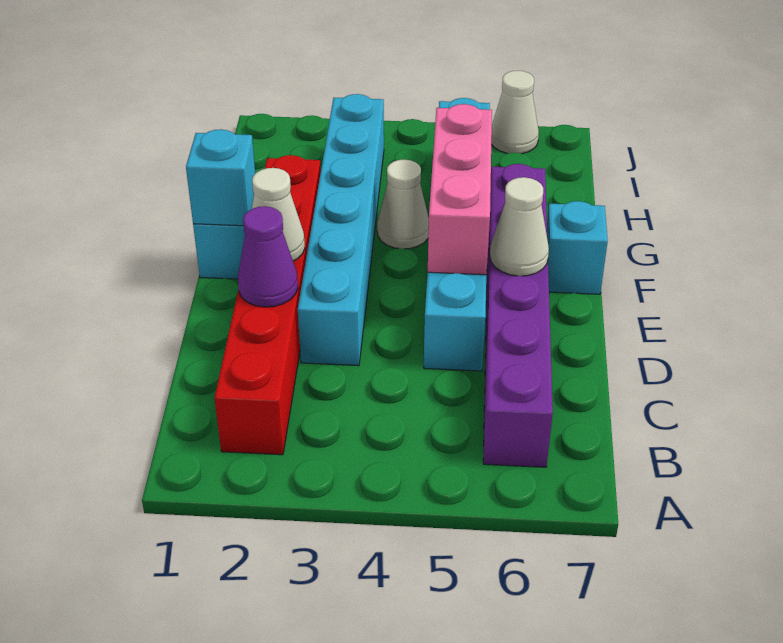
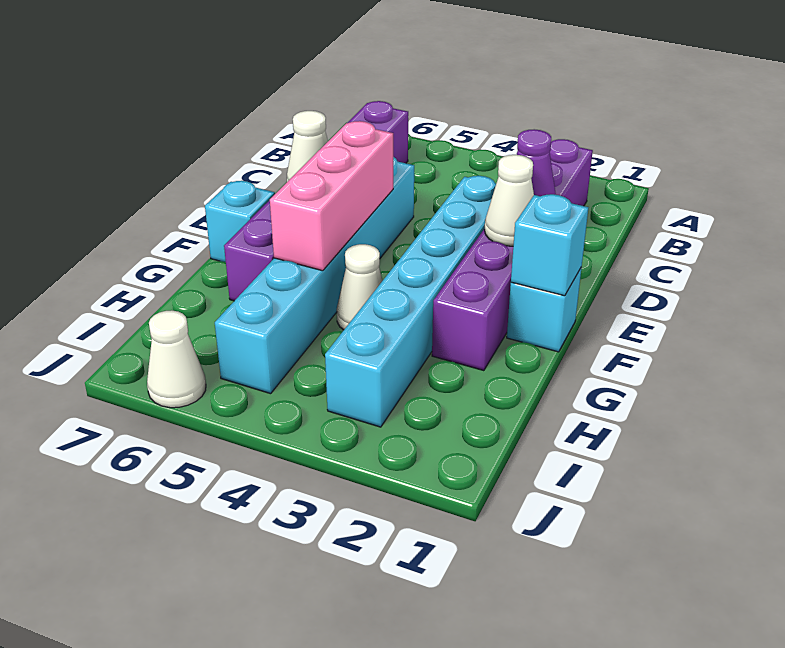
red 1x6 brick [215,155,321,455] -> purple 1x6 brick [432,139,593,371]

